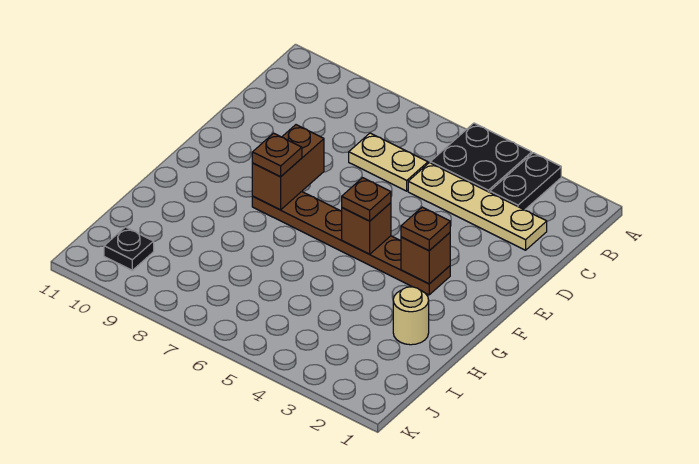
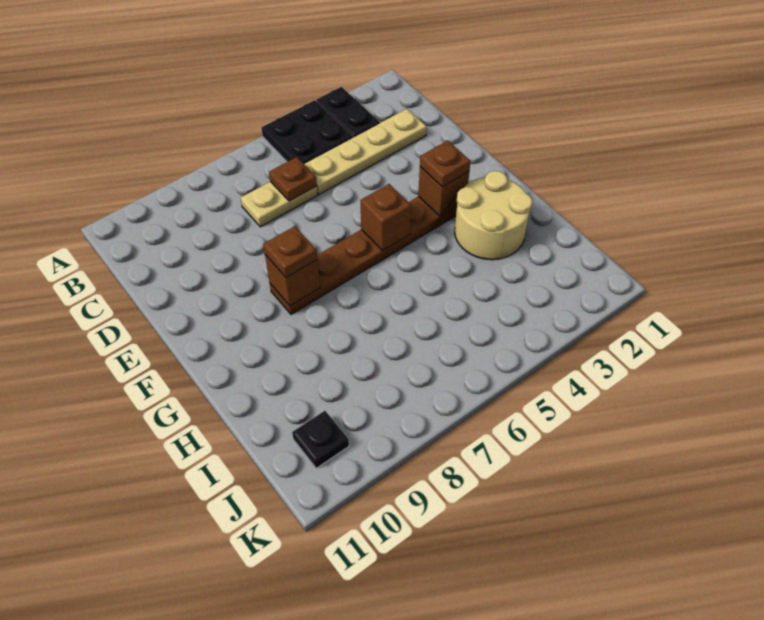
brown 1x2 brick [252,125,324,210] -> brown 1x1 brick [265,255,320,306]
brown 1x1 plate [342,178,391,221] -> brown 1x1 plate moved to [269,157,317,201]
tan 1x1 round brick [393,287,429,345] -> tan 2x2 round brick [455,171,532,260]

